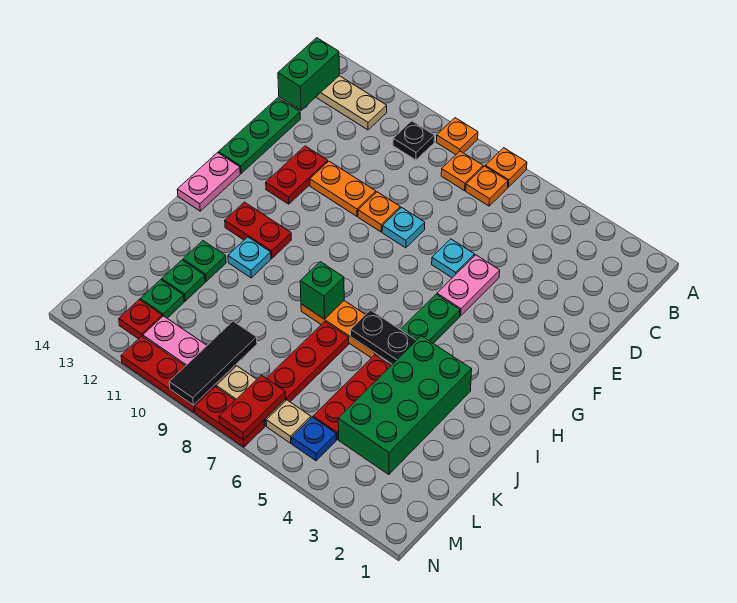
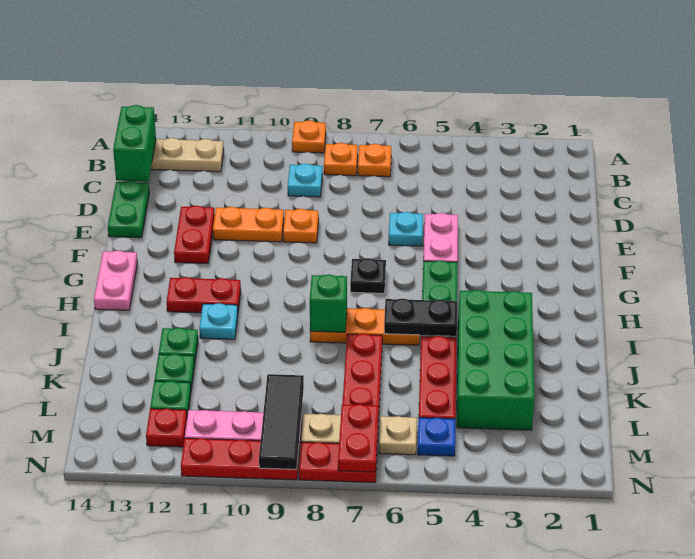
orange 1x1 plate [485,148,527,187] -> none
black 1x1 plate [393,121,435,160] -> black 1x1 plate moved to [350,258,386,293]
green 1x3 plate [219,98,300,173] -> green 1x2 plate [108,181,149,238]
cyan 1x1 plate [382,208,425,248] -> cyan 1x1 plate moved to [288,164,322,197]

